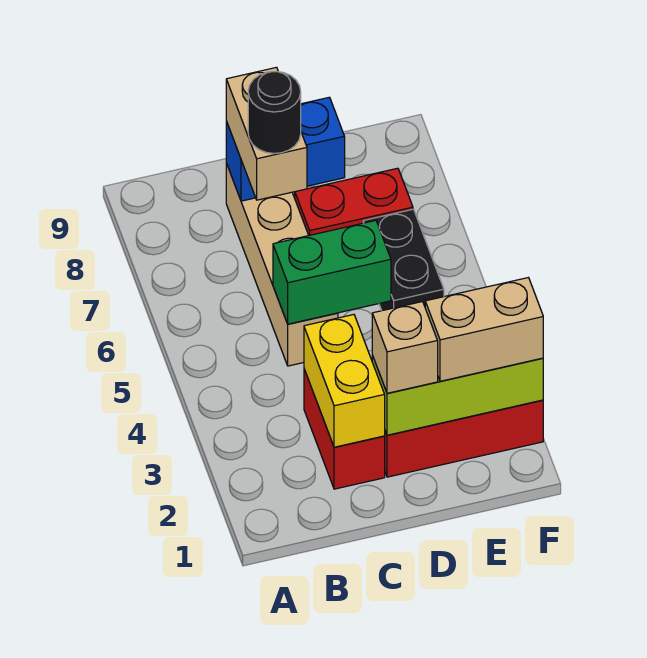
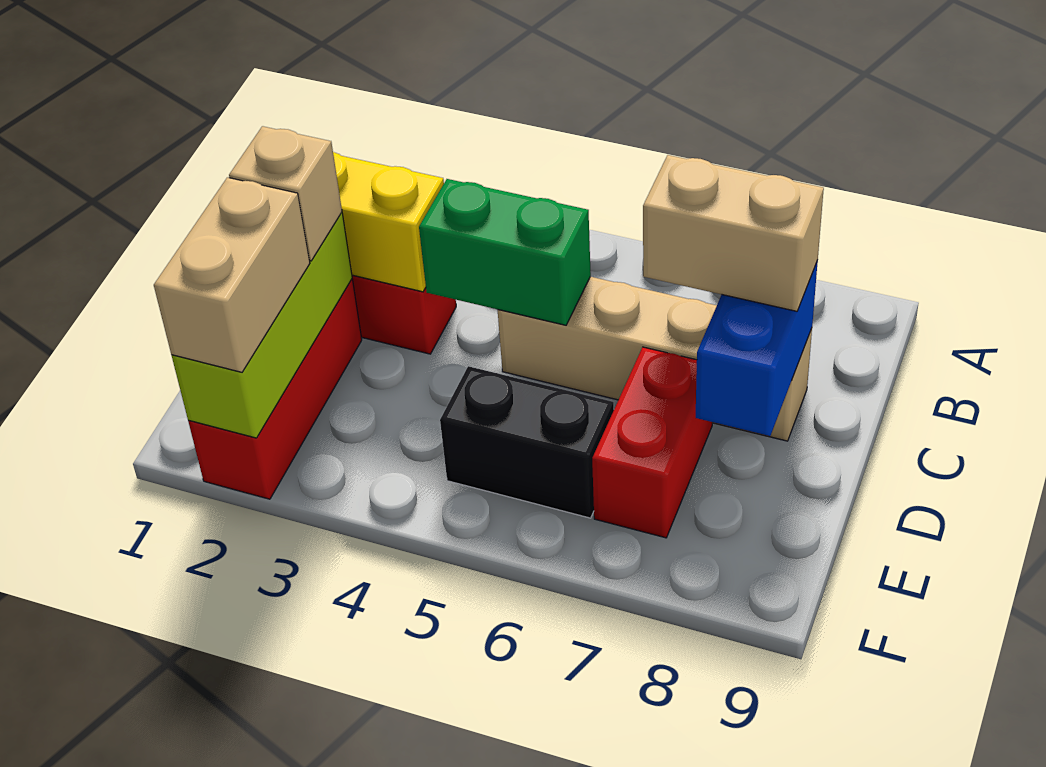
green 1x2 brick [273,220,391,324] -> green 1x2 brick turned to [419,179,591,325]
black 1x1 round brick [248,71,301,153] -> none

